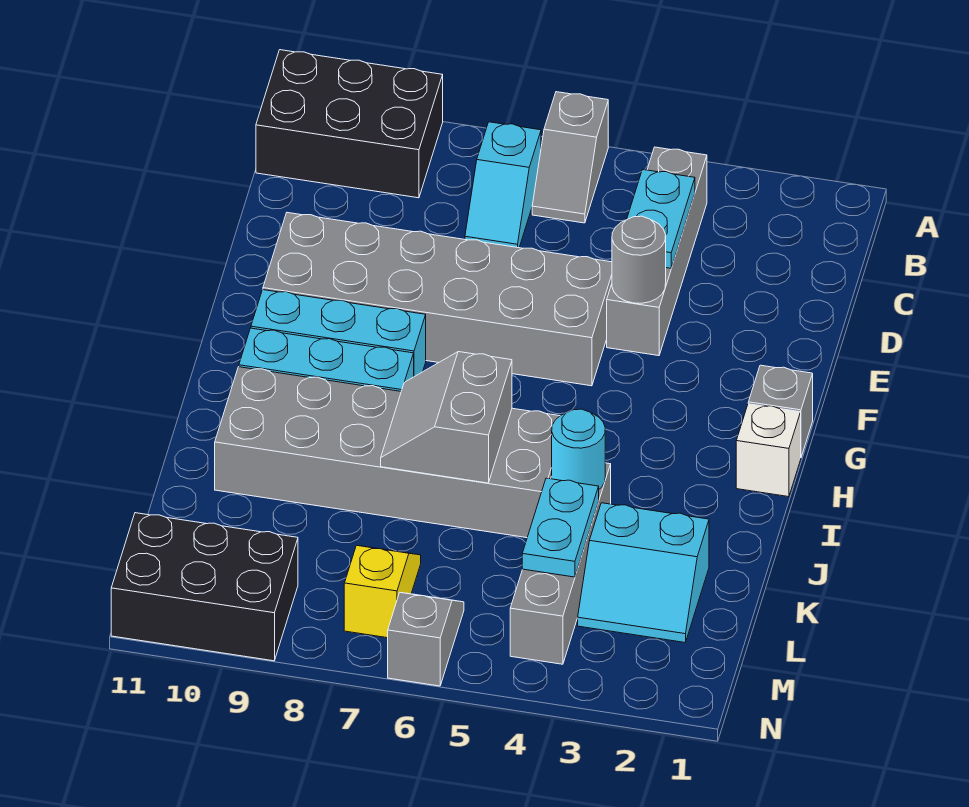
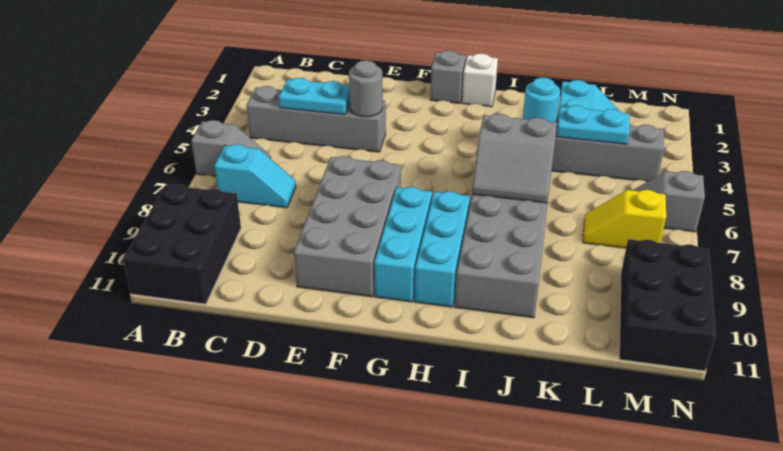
grey 2x6 brick [263,213,612,386] -> grey 2x4 brick [294,156,401,297]

